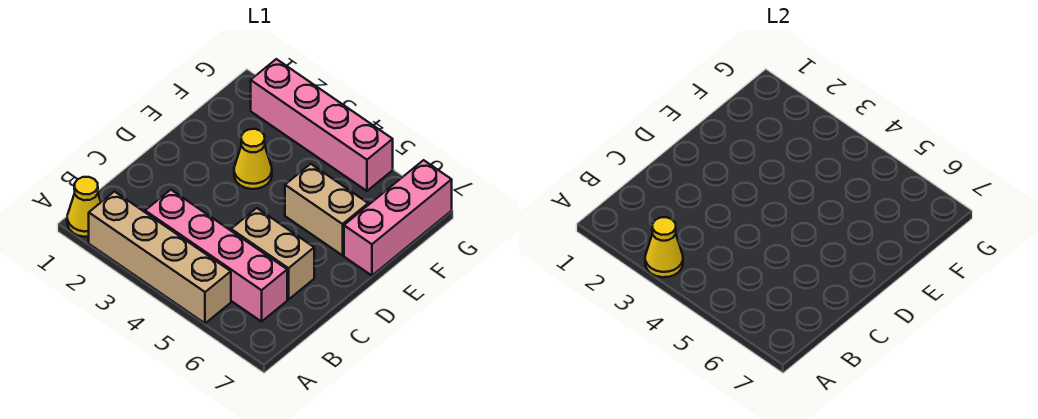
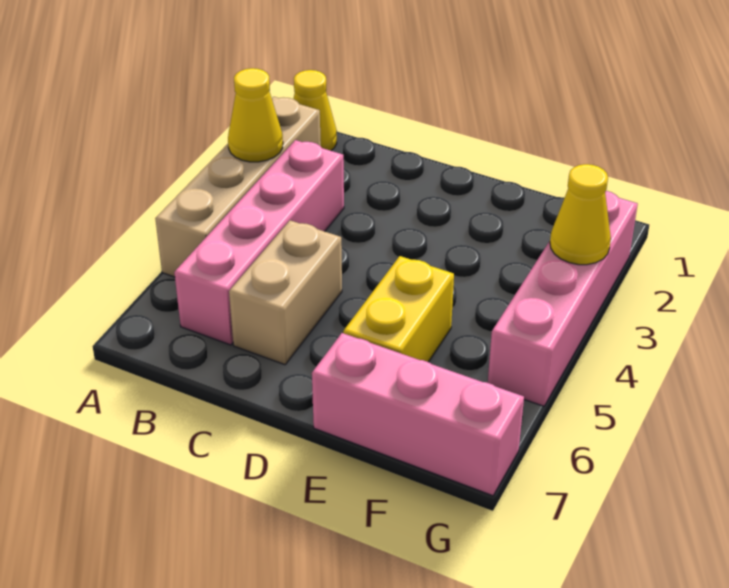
yellow 1x1 cone [234,129,272,189] -> yellow 1x1 cone moved to [550,164,611,265]
tan 1x2 brick [285,164,368,255] -> yellow 1x2 brick [343,256,454,362]

